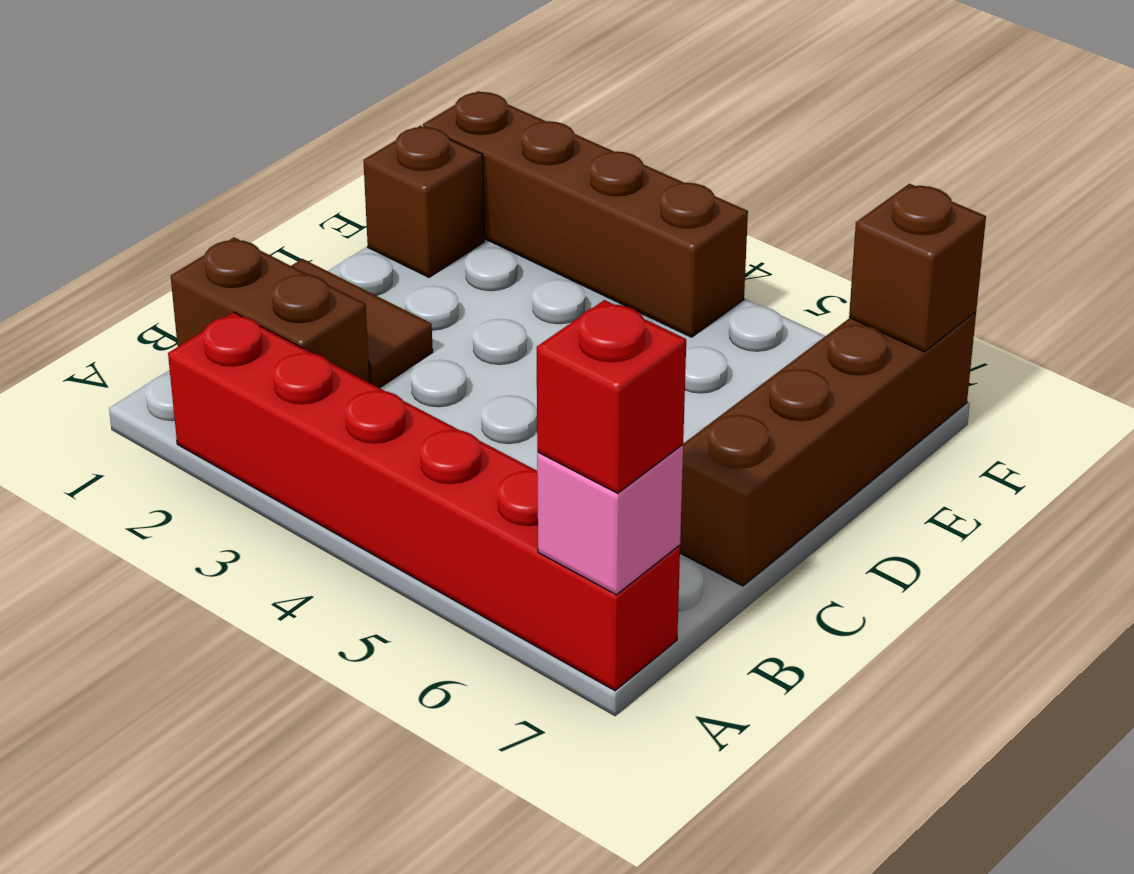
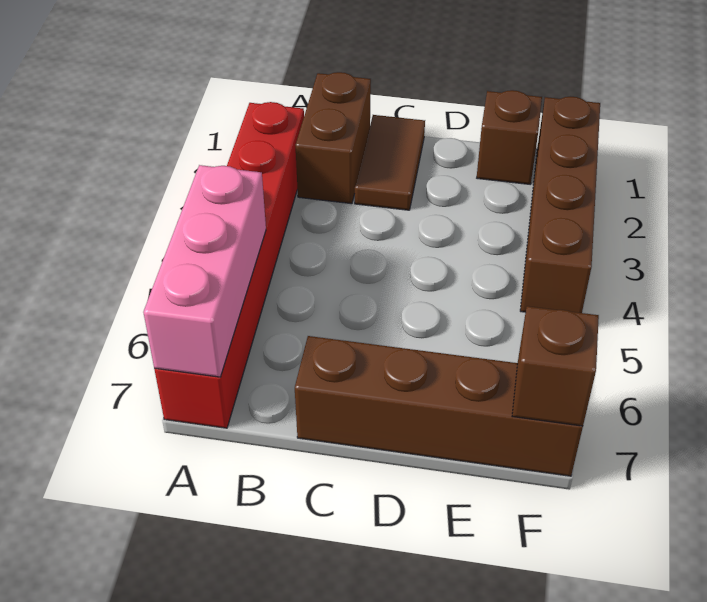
pink 1x1 brick [537,445,683,595] -> pink 1x3 brick [143,165,266,377]
red 1x1 brick [537,300,686,493] -> none

